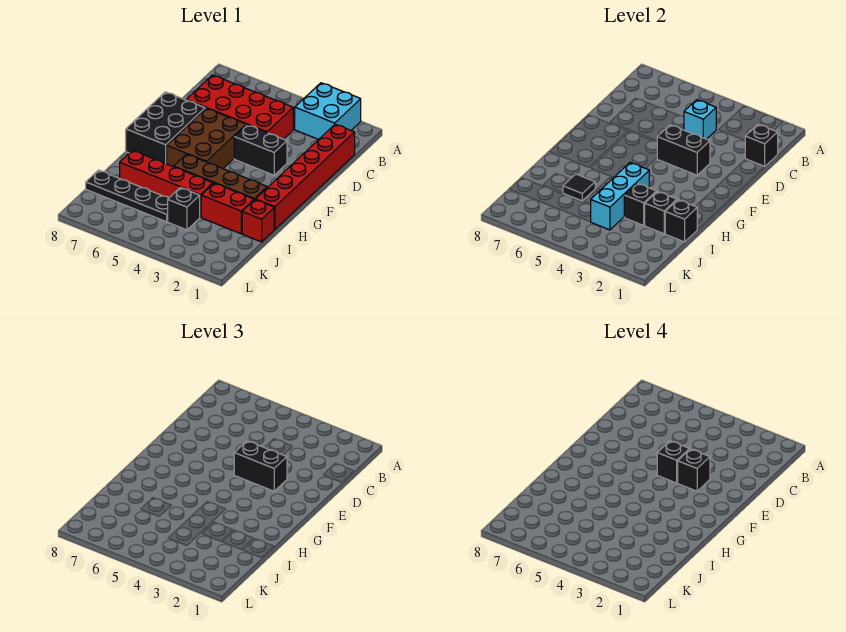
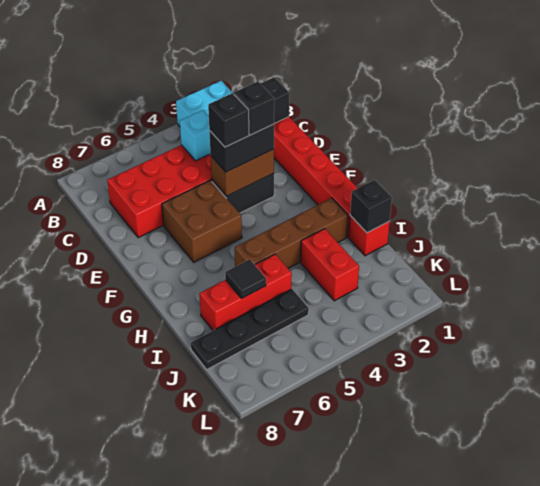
black 1x2 brick [657,125,710,175] -> brown 1x2 brick [211,149,274,196]
brown 2x3 brick [167,108,246,169] -> brown 2x2 brick [162,180,242,262]
black 2x3 brick [126,92,205,164] -> none
cyan 1x3 brick [590,163,649,230] -> none
red 1x2 brick [201,183,254,234] -> red 1x2 brick turned to [301,229,359,301]
black 1x1 brick [644,191,677,234] -> none
black 1x1 brick [624,183,657,225] -> none
red 1x4 brick [120,150,213,217] -> red 1x3 brick [199,254,292,330]
black 1x1 brick [168,188,200,230] -> none

